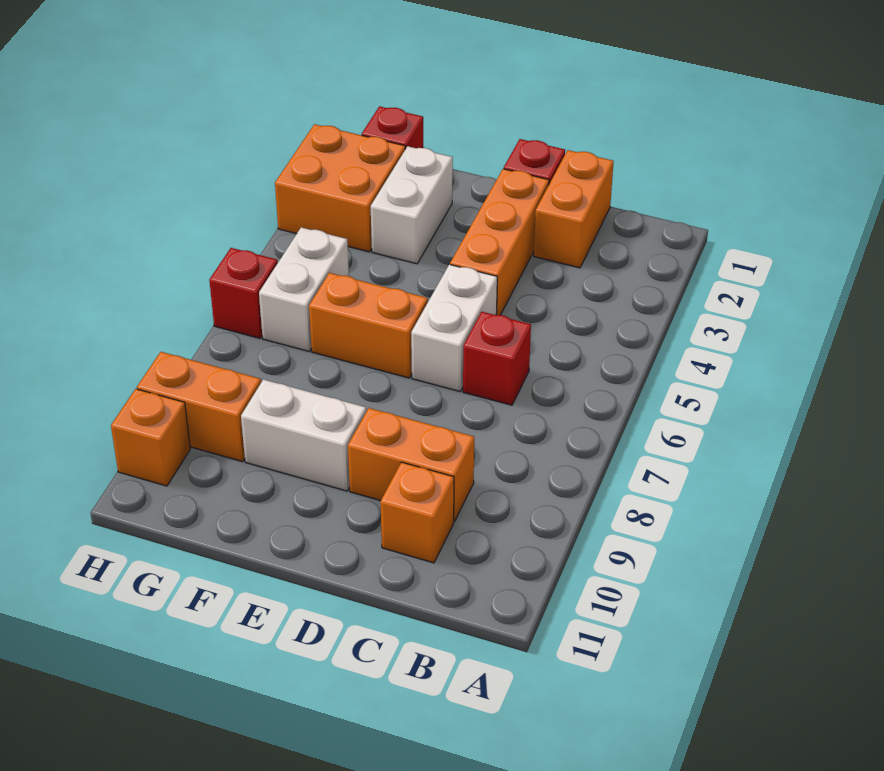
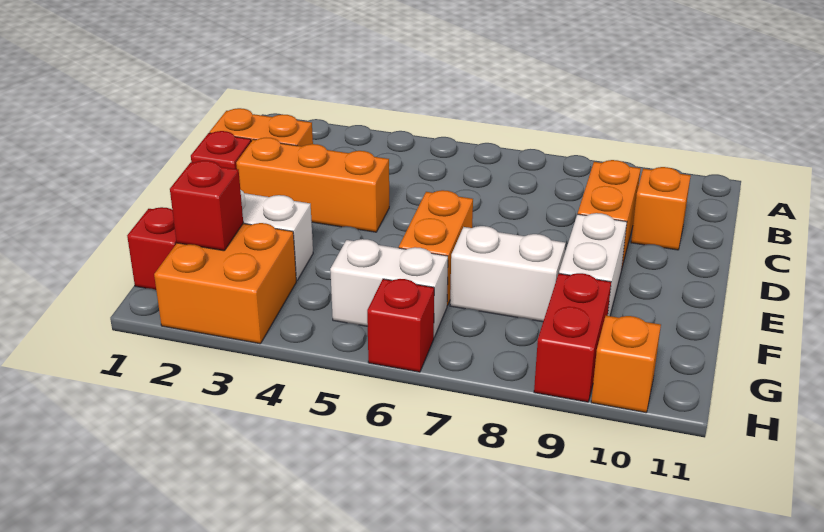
red 1x1 brick [463,312,531,405] -> red 1x1 brick moved to [170,161,243,251]
white 1x2 brick [411,264,497,391] -> white 1x2 brick moved to [450,226,566,322]
orange 1x2 brick [137,352,261,462] -> red 1x2 brick [534,273,611,402]

